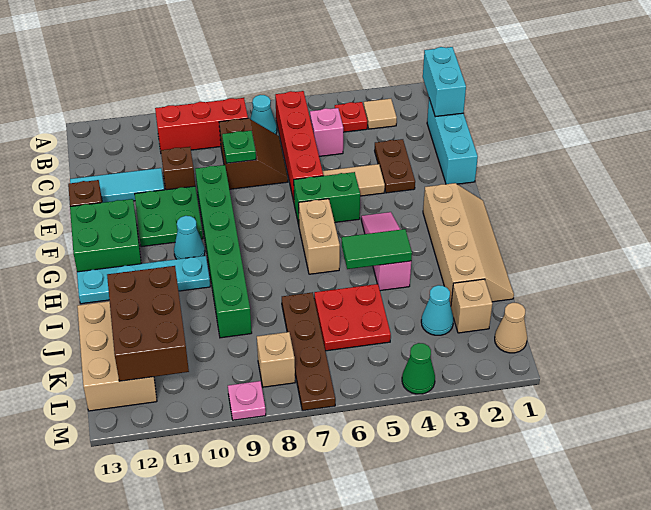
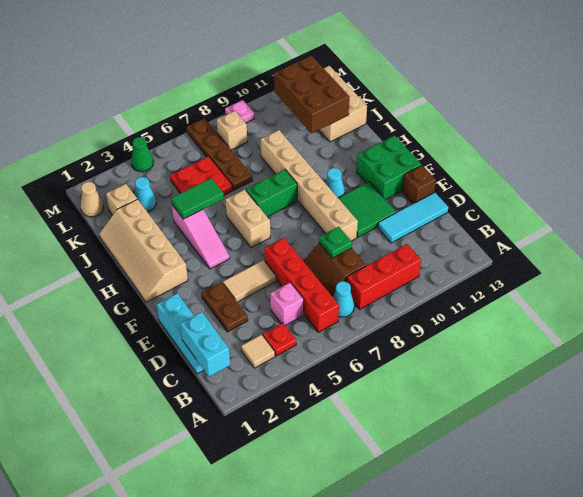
brown 1x1 brick [161,147,195,190] -> none
green 1x6 brick [195,165,252,338] -> tan 1x6 brick [261,130,358,241]
green 2x2 plate [135,186,203,247] -> green 2x2 tile [339,182,396,237]
green 1x2 brick [294,172,360,225] -> green 1x2 brick moved to [246,169,297,217]
cyan 1x4 plate [77,256,210,304] -> none

